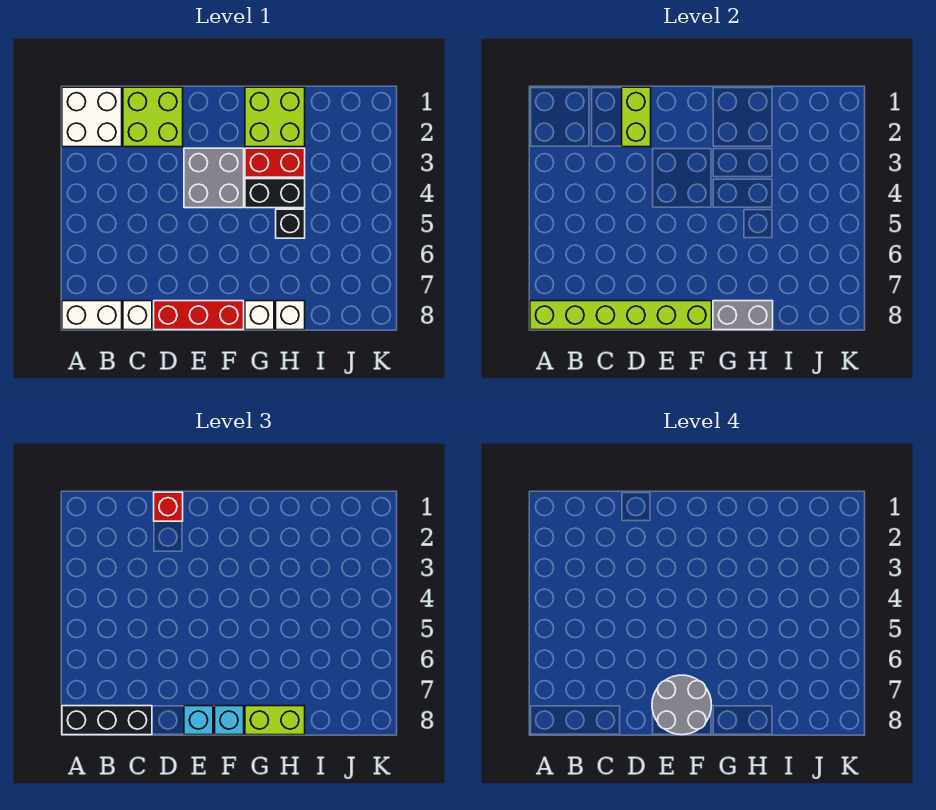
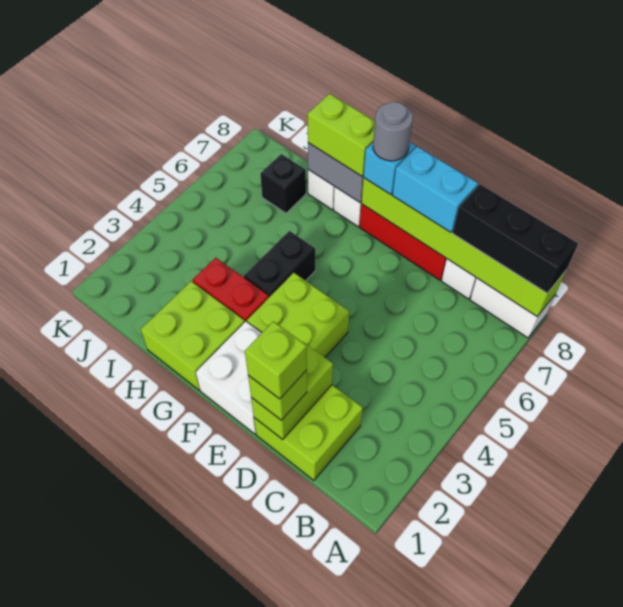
white 2x2 brick [62,87,122,147] -> white 2x2 brick moved to [196,321,261,434]
red 1x1 brick [154,492,183,521] -> lime 1x1 brick [248,370,307,420]
none -> lime 1x1 brick [245,321,307,399]
grey 2x2 brick [184,148,244,208] -> lime 2x2 brick [247,273,349,357]
grey 2x2 round brick [652,675,712,735] -> grey 1x1 round brick [373,102,413,161]
cyan 1x1 brick [184,706,213,735] -> cyan 1x2 brick [392,146,478,232]
black 1x2 brick [245,179,305,208] -> black 1x2 brick turned to [244,231,315,297]
black 1x1 brick [276,209,305,238] -> black 1x1 brick moved to [260,154,306,213]

